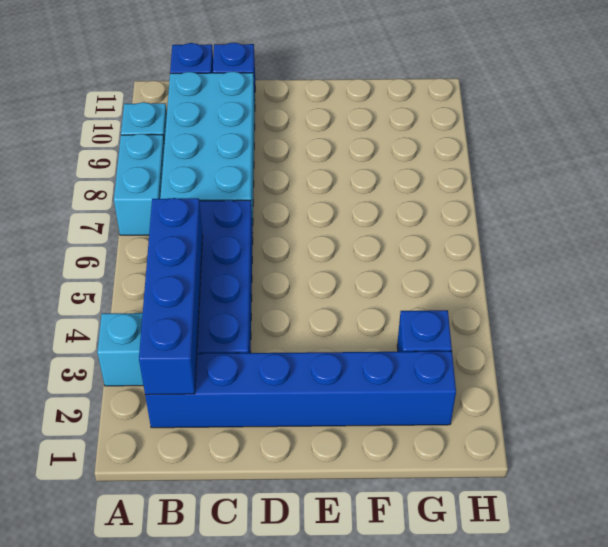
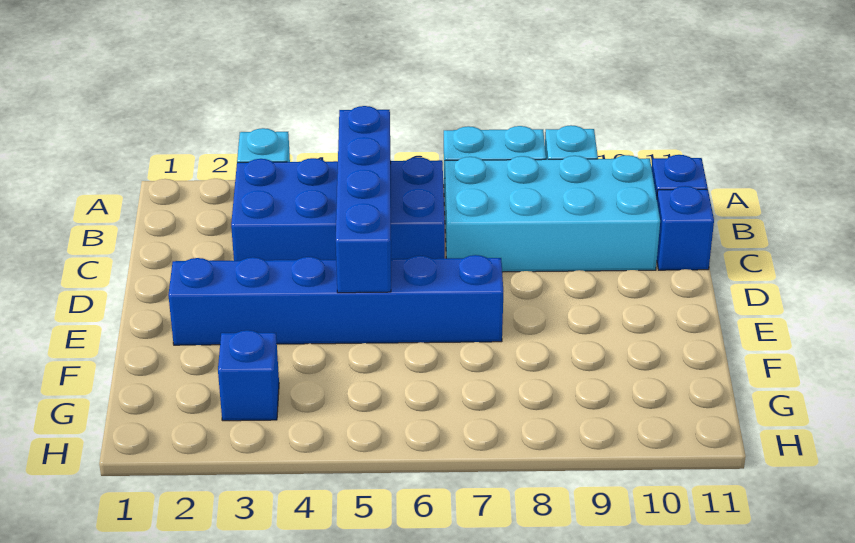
blue 1x6 brick [145,351,456,428] -> blue 1x6 brick turned to [168,255,503,345]
blue 1x4 brick [139,198,203,395] -> blue 1x4 brick turned to [336,106,391,293]

